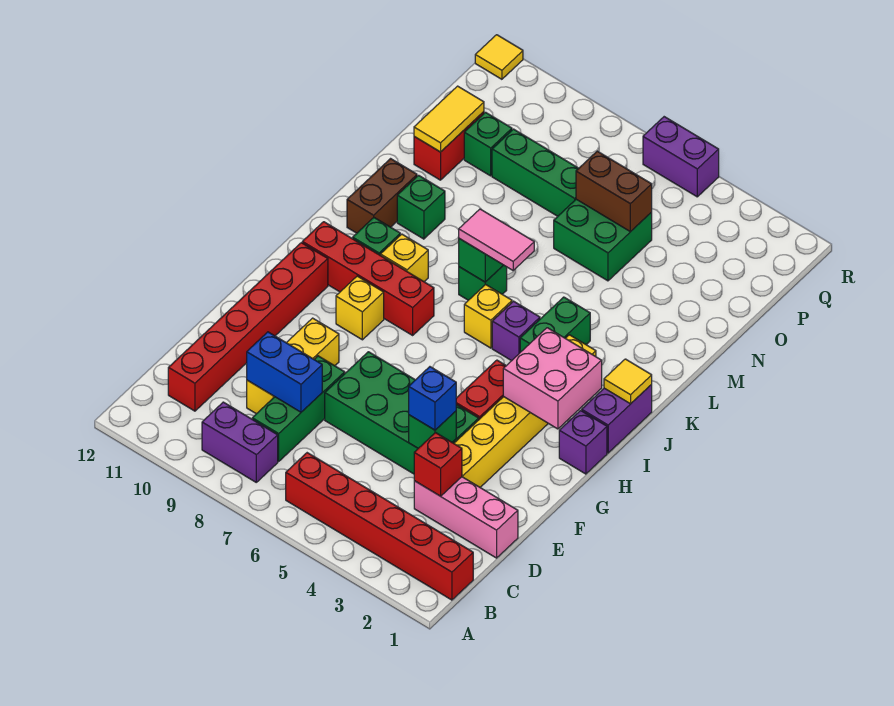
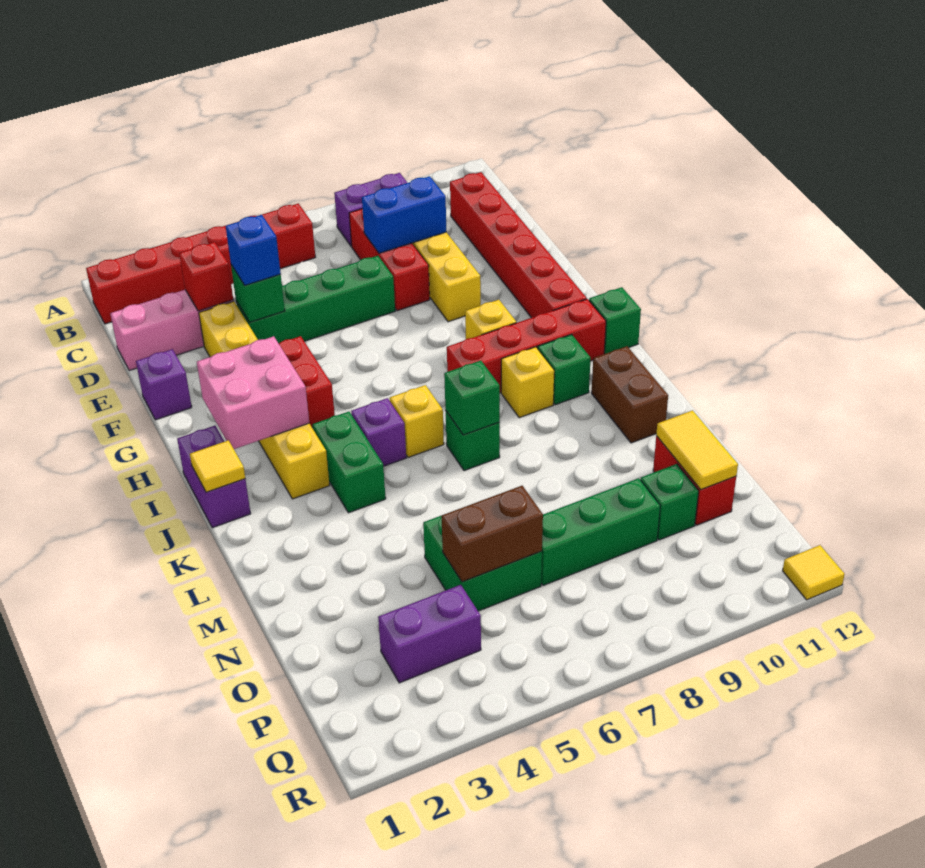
green 1x3 brick [252,356,345,461] -> red 1x3 brick [349,209,430,311]
green 2x4 brick [325,352,479,474] -> green 1x4 brick [236,256,395,343]
purple 1x1 brick [559,410,607,474] -> purple 1x1 brick moved to [136,349,192,420]
pink 1x2 tile [459,209,534,270] -> none
green 1x1 brick [397,175,445,239] -> green 1x1 brick moved to [589,287,641,354]
purple 1x2 brick [643,117,719,197] -> purple 1x2 brick moved to [378,585,481,683]

